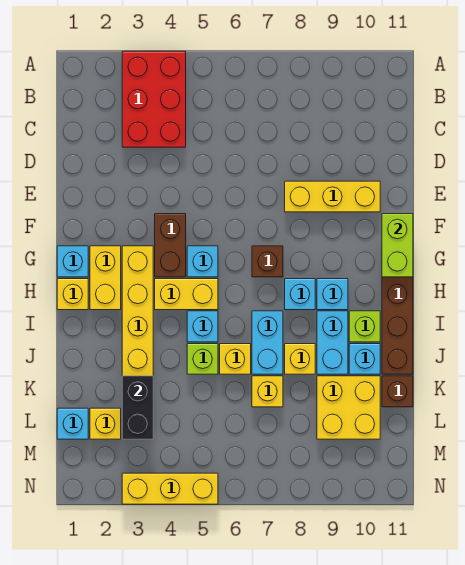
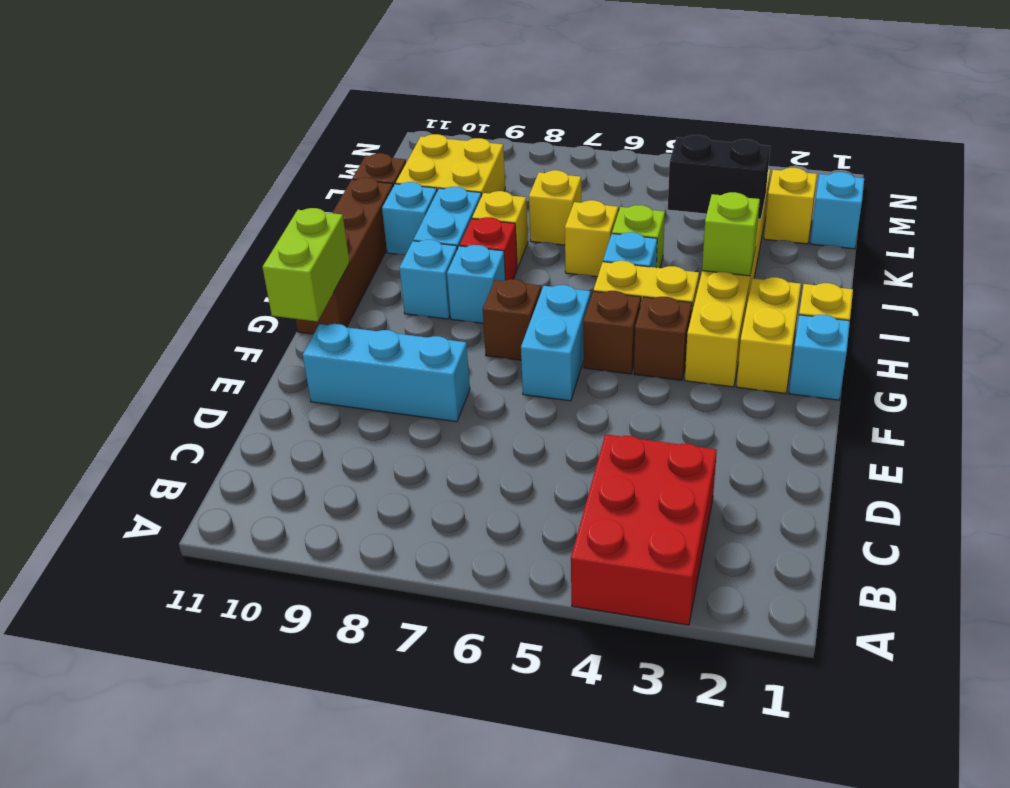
yellow 1x3 brick [285,181,380,212] -> cyan 1x3 brick [303,324,470,422]
brown 1x2 brick [155,214,186,277] -> brown 1x1 brick [634,297,692,380]
cyan 1x1 brick [187,246,218,277] -> brown 1x1 brick [583,291,641,374]
cyan 1x2 brick [252,311,283,374] -> cyan 1x2 brick moved to [521,285,591,401]
none -> red 1x1 brick [460,217,517,280]
lime 1x1 brick [349,311,380,342] -> lime 1x1 brick moved to [702,192,760,276]
black 1x2 brick [122,376,153,439] -> black 1x2 brick turned to [668,135,770,219]
yellow 1x3 brick [122,473,218,504] -> none

